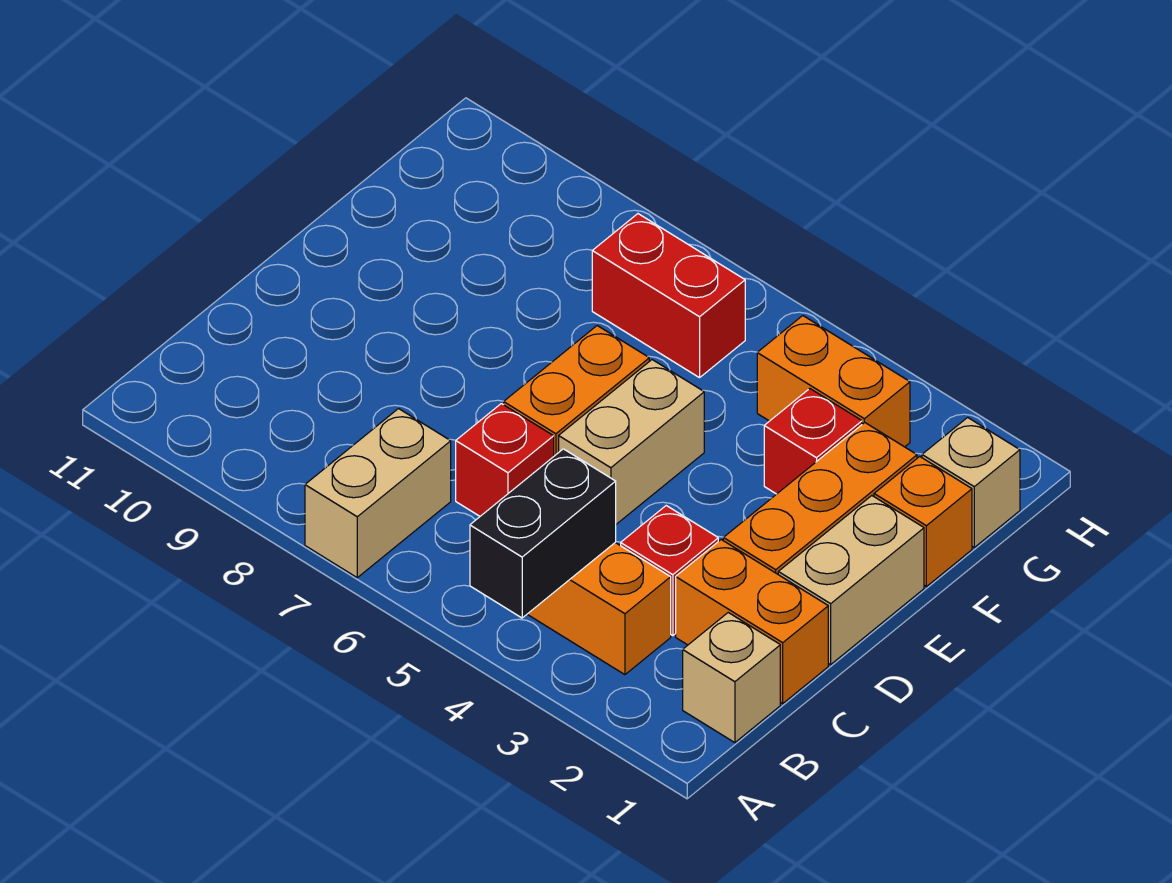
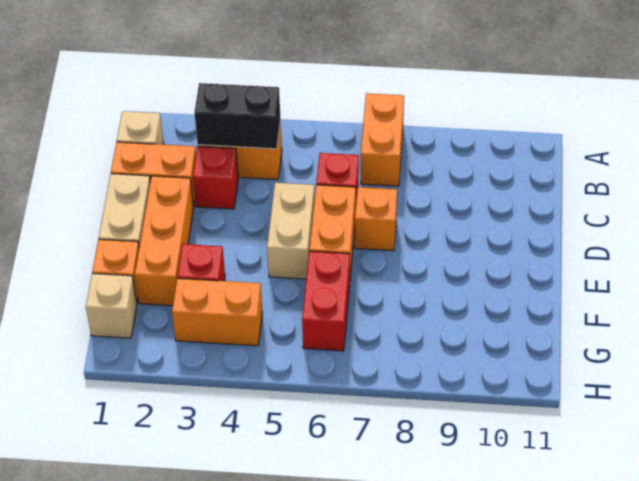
black 1x2 brick [470,449,616,618] -> black 1x2 brick turned to [194,83,281,149]
tan 1x2 brick [305,409,451,577] -> orange 1x2 brick [361,93,404,186]
none -> orange 1x1 brick [355,187,397,251]
red 1x2 brick [592,214,745,378] -> red 1x2 brick turned to [302,251,350,351]

